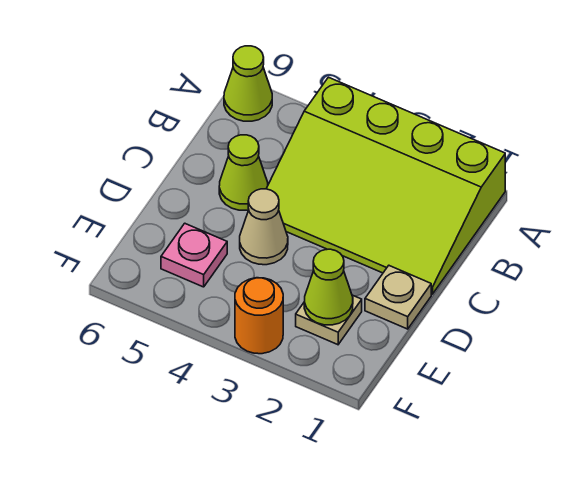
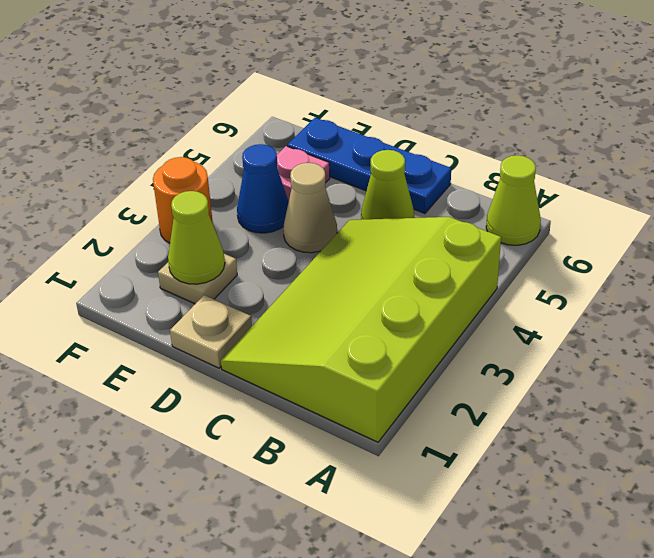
none -> blue 1x3 plate [287,118,451,213]
none -> blue 1x1 cone [237,144,289,233]

